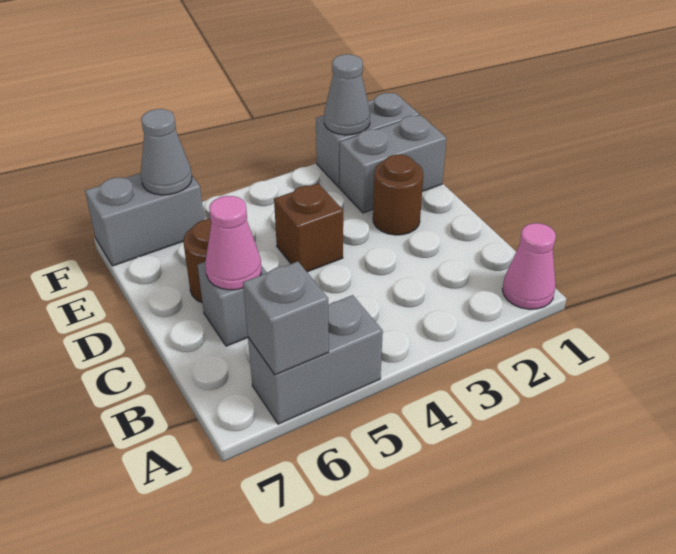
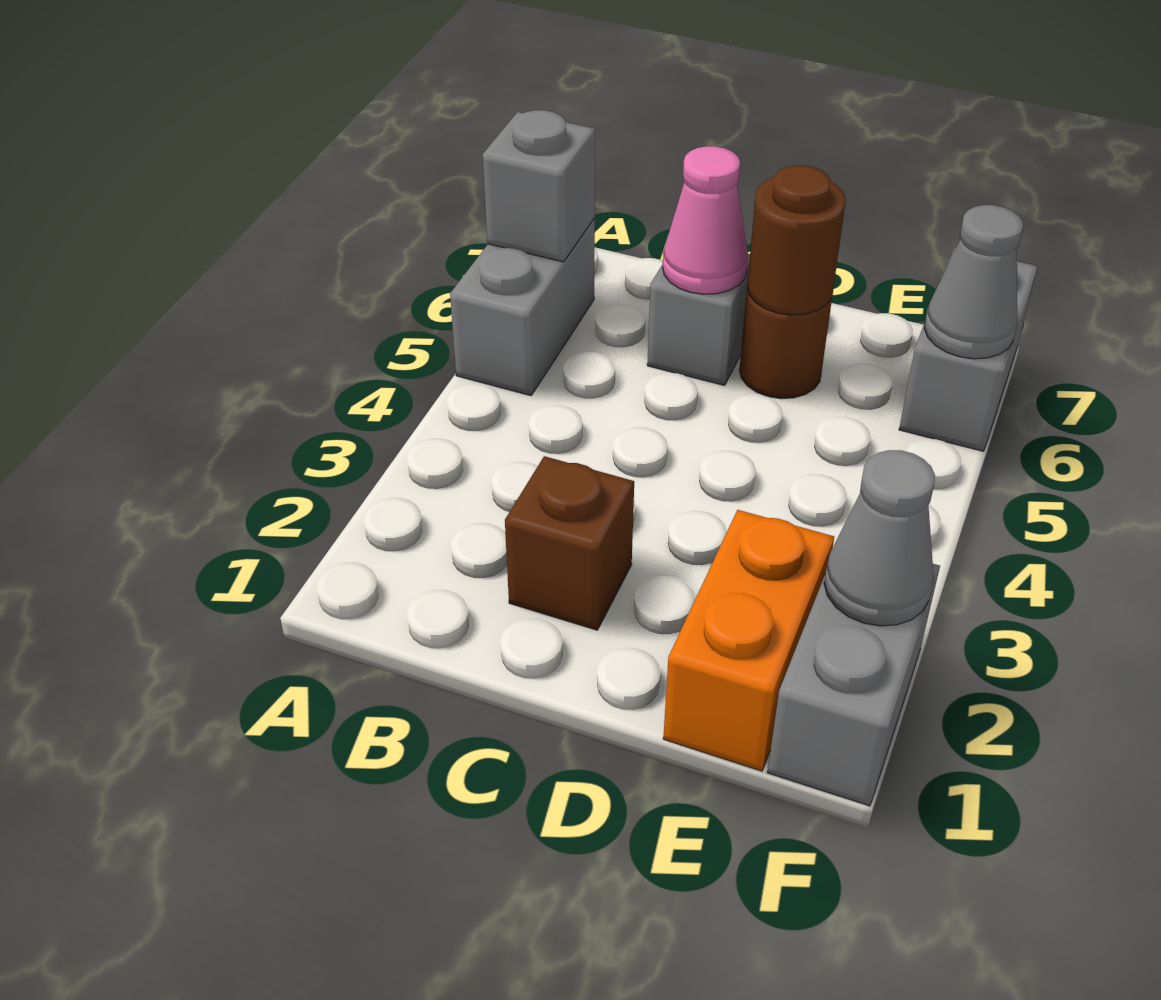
pink 1x1 cone [502,223,556,309] -> none
brown 1x1 round brick [373,155,423,235] -> brown 1x1 round brick moved to [747,165,846,315]
brown 1x1 brick [274,183,343,272] -> brown 1x1 brick moved to [505,456,634,630]
grey 1x2 brick [340,115,446,213] -> orange 1x2 brick [663,510,834,771]

